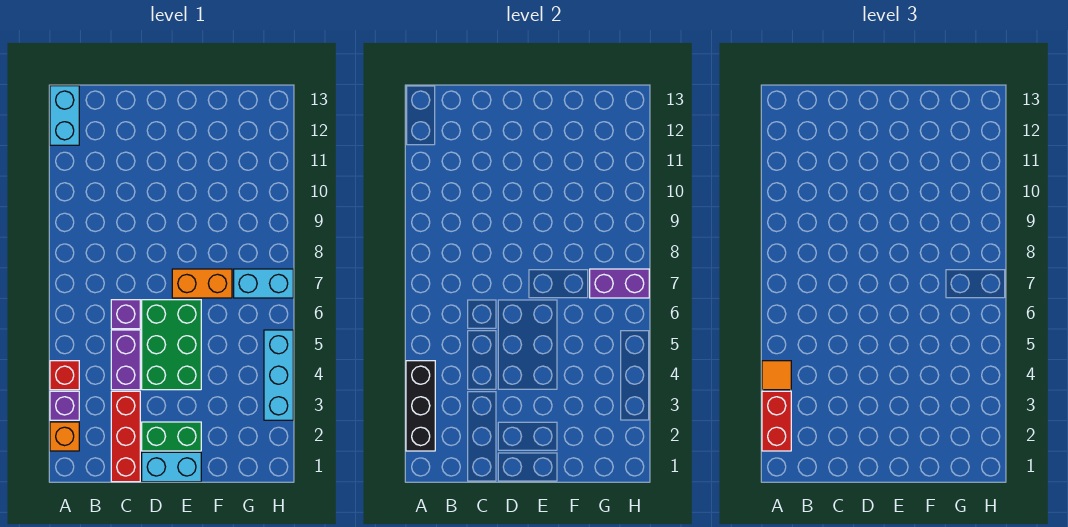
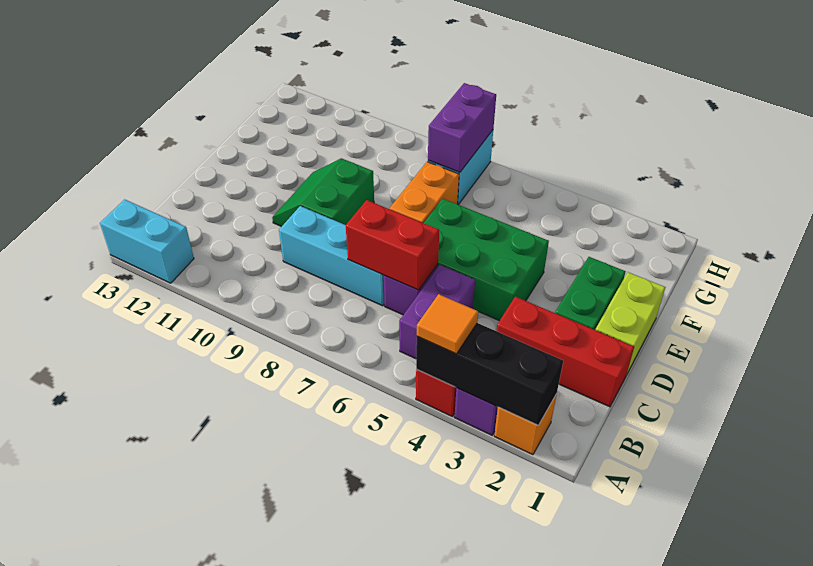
red 1x2 brick [762,391,791,451] -> red 1x2 brick moved to [346,200,439,290]
purple 1x2 brick [111,330,140,390] -> purple 1x2 brick turned to [399,265,475,359]
cyan 1x2 brick [142,452,201,482] -> lime 1x2 brick [596,272,665,374]
none -> green 2x2 slope [272,158,374,227]
cyan 1x3 brick [264,330,293,420] -> cyan 1x3 brick moved to [279,206,384,306]

